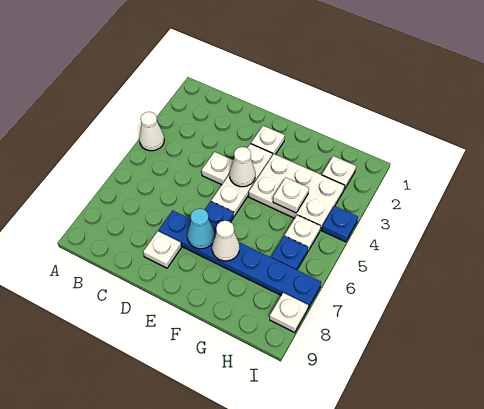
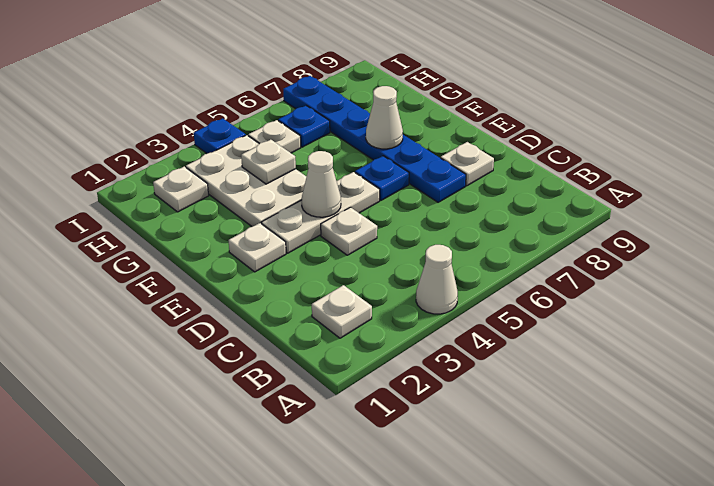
cyan 1x1 cone [187,208,215,249] -> none
white 1x1 plate [270,293,308,332] -> white 1x1 plate moved to [312,285,372,338]

